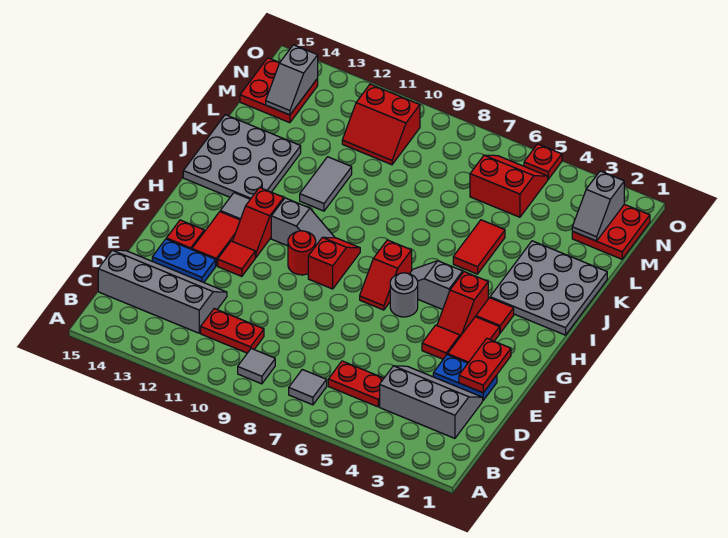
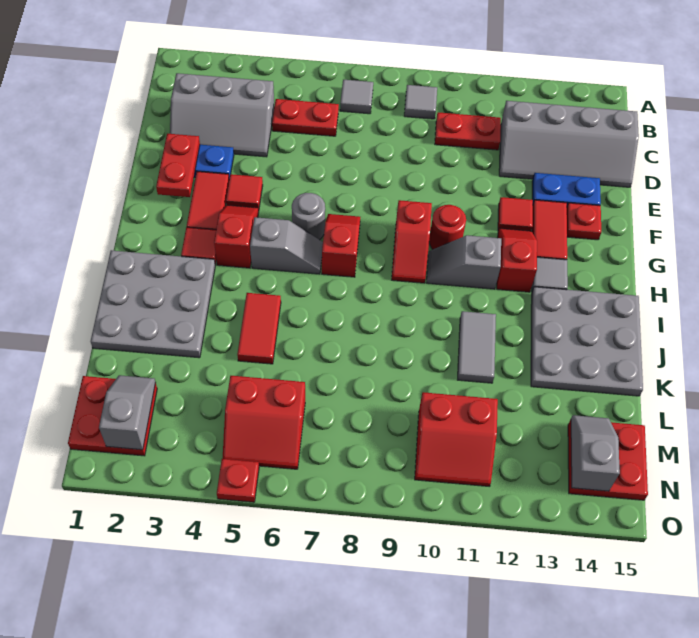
red 2x2 slope [342,84,420,165] -> red 2x2 slope turned to [415,392,498,487]

